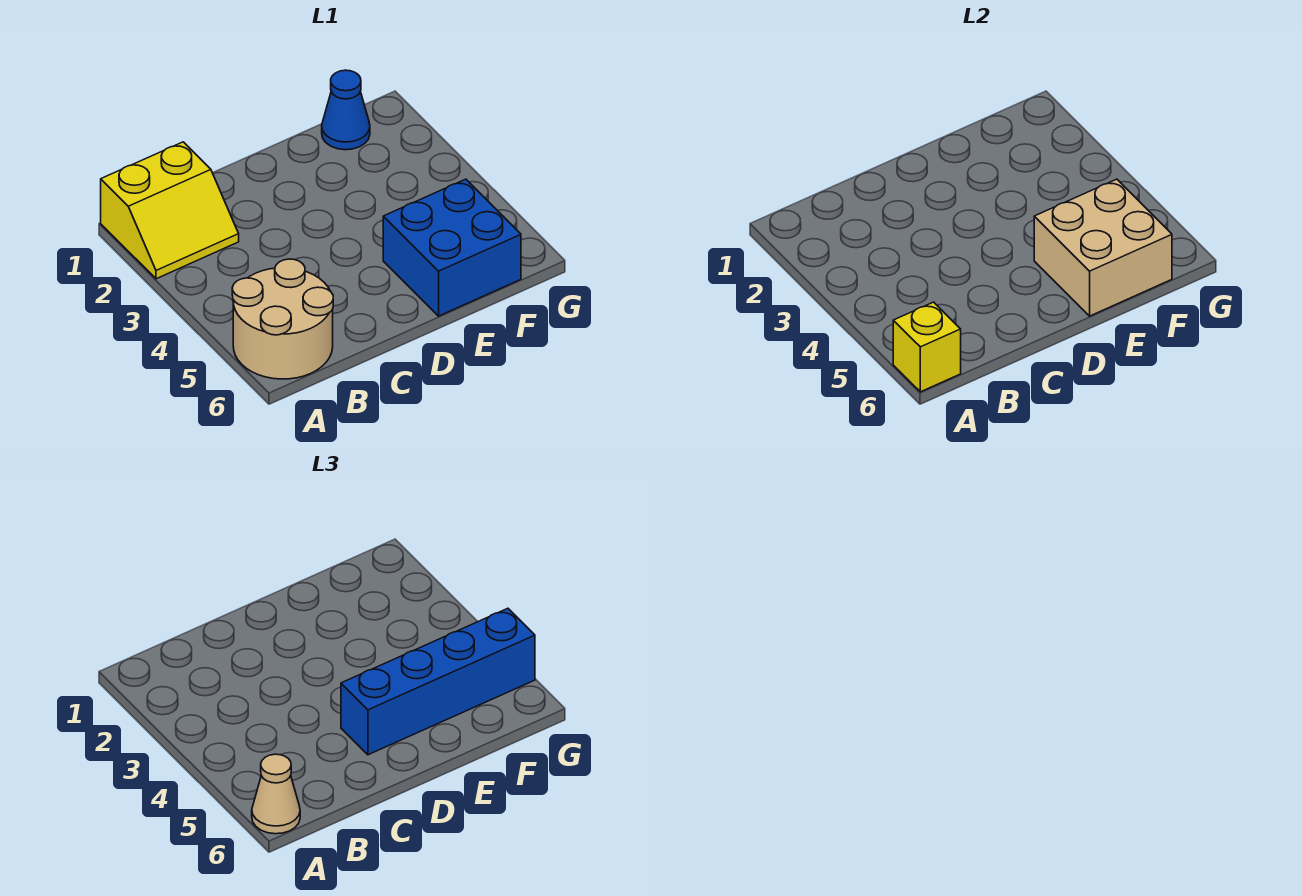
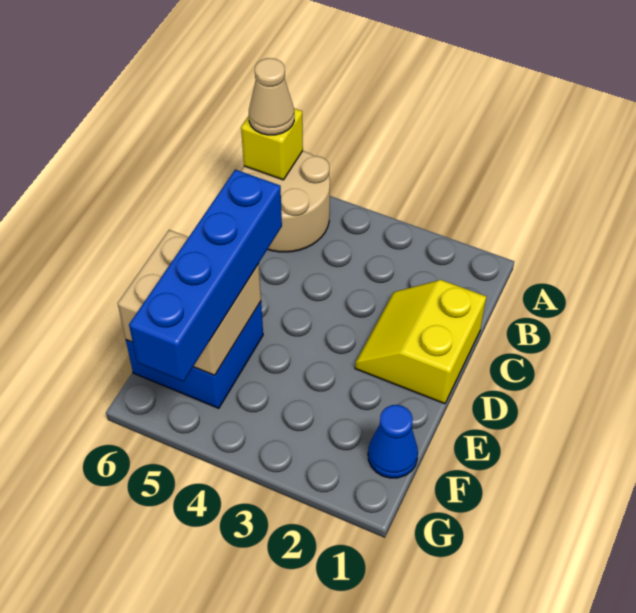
yellow 2x2 slope [101,142,239,279] -> yellow 2x2 slope moved to [355,280,486,404]

